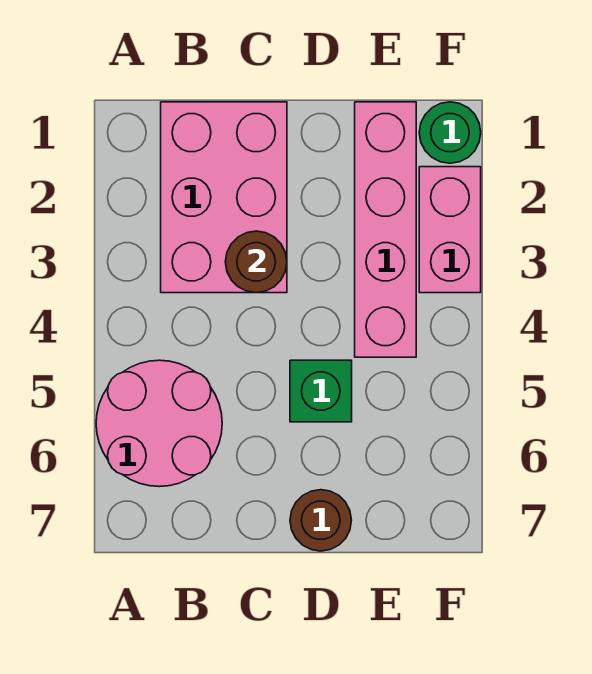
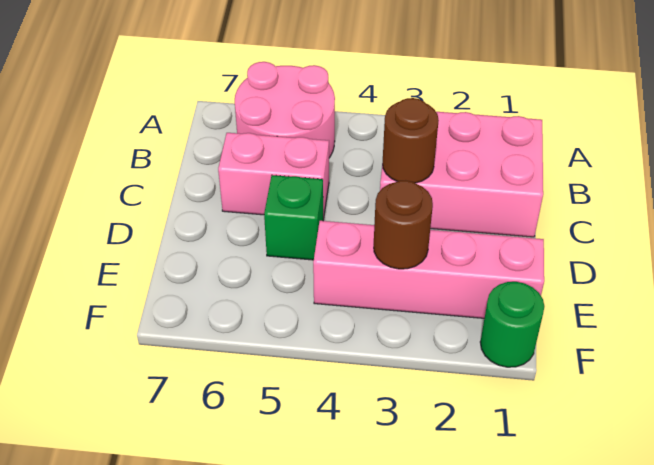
brown 1x1 round brick [290,490,352,551] -> brown 1x1 round brick moved to [374,180,433,269]
pink 1x2 brick [419,167,481,293] -> pink 1x2 brick moved to [218,133,329,219]

